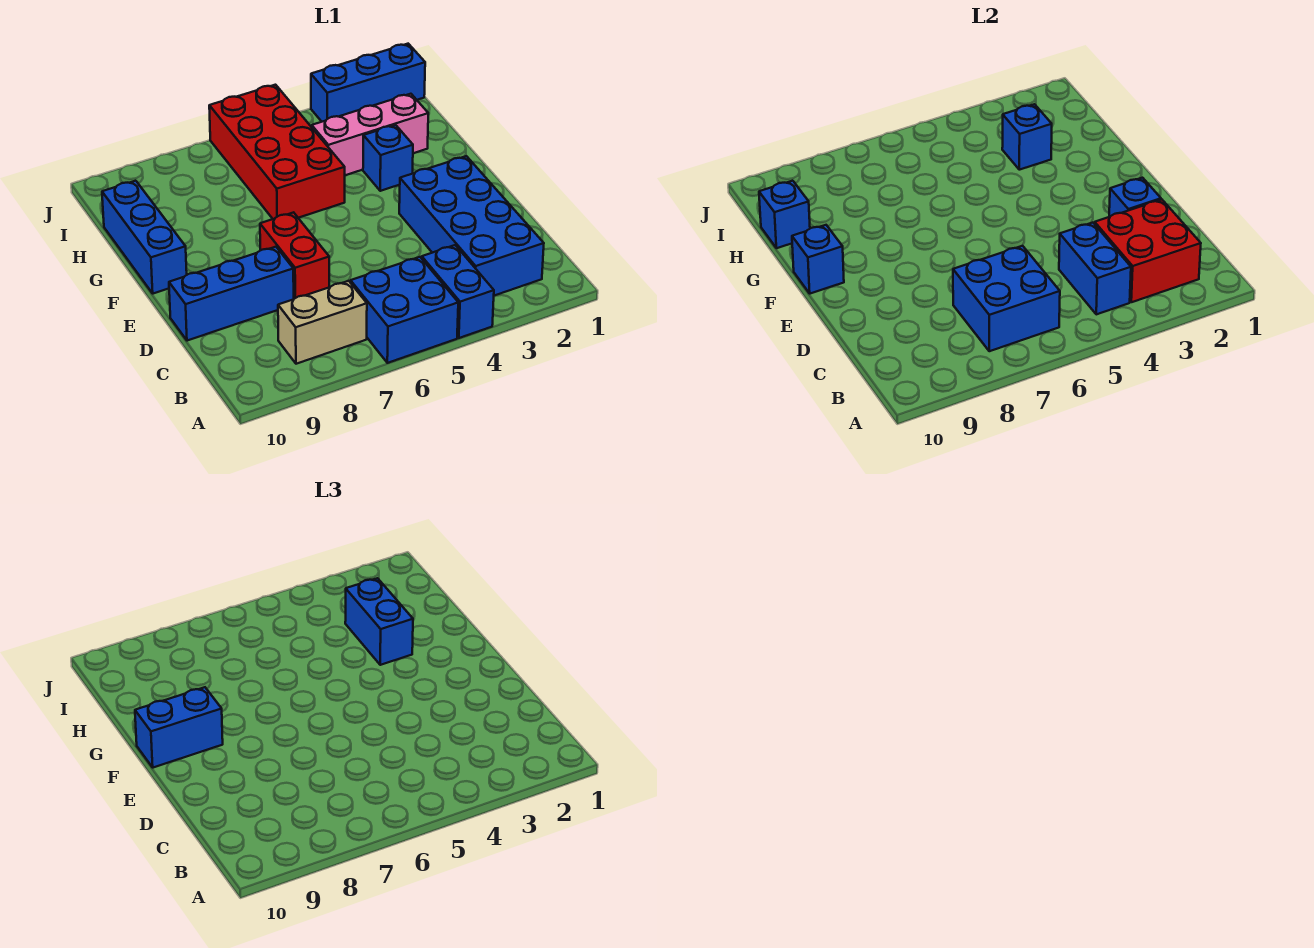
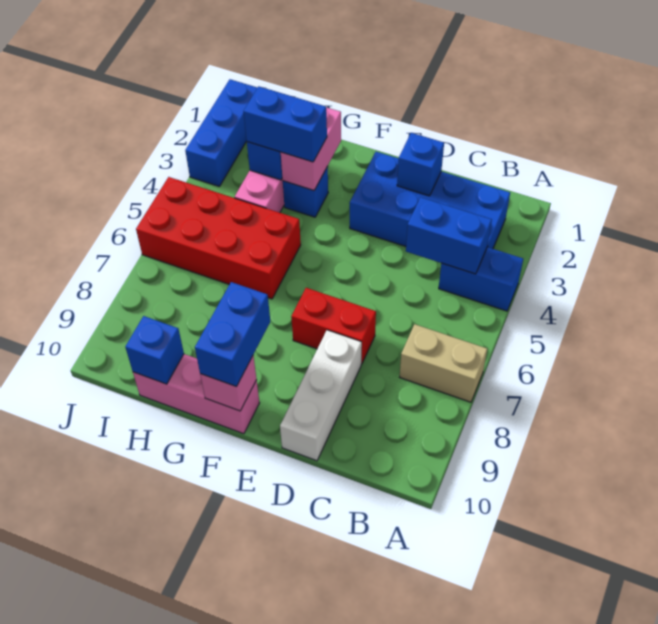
blue 2x2 brick [351,257,458,363] -> none
red 2x2 brick [1095,200,1201,302] -> none
blue 2x2 brick [953,246,1060,351] -> none
tan 1x2 brick [278,281,367,364] -> tan 1x2 brick turned to [400,324,487,402]
blue 1x3 brick [169,247,294,341] -> white 1x3 brick [280,330,362,461]
blue 1x3 brick [102,181,187,294] -> pink 1x3 brick [133,354,259,434]
blue 1x1 brick [792,225,844,294] -> pink 1x1 brick [200,355,257,411]
none -> pink 1x2 brick [281,107,341,190]

